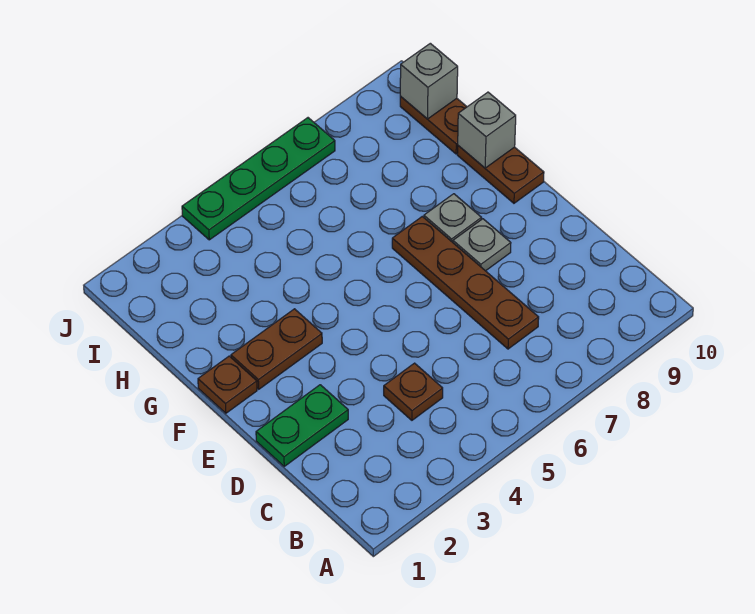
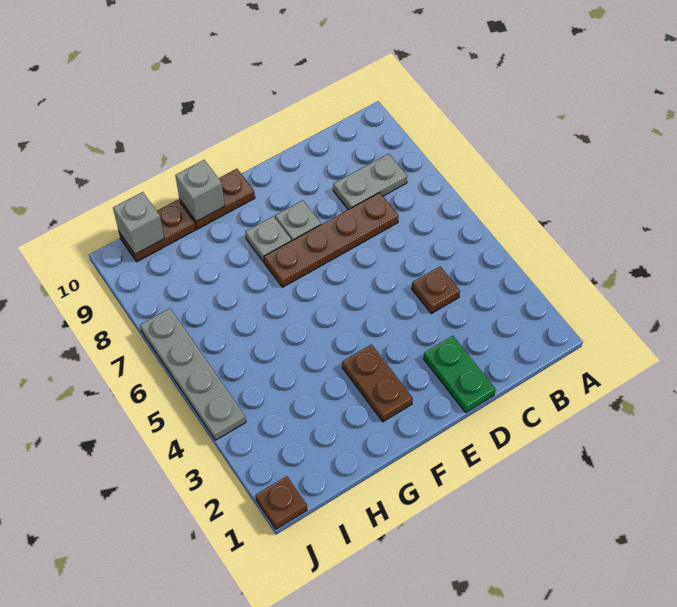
none -> grey 1x2 plate [333,154,407,210]
brown 1x1 plate [198,356,257,413] -> brown 1x1 plate moved to [256,476,307,529]
green 1x4 plate [182,118,335,240] -> grey 1x4 plate [140,308,246,440]

